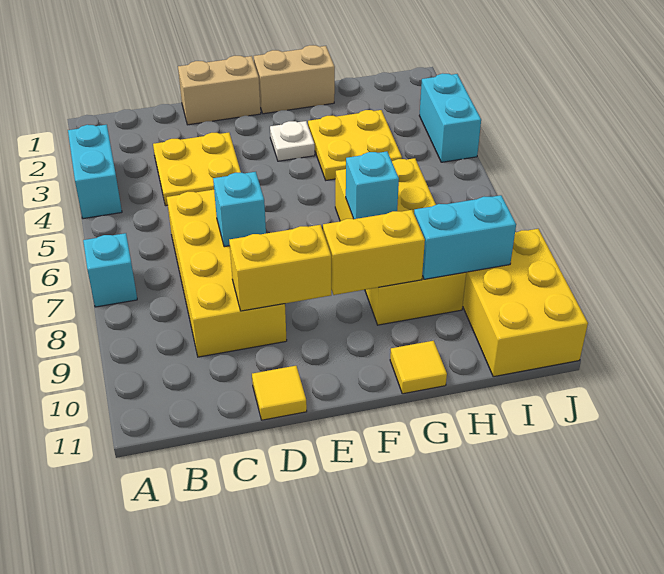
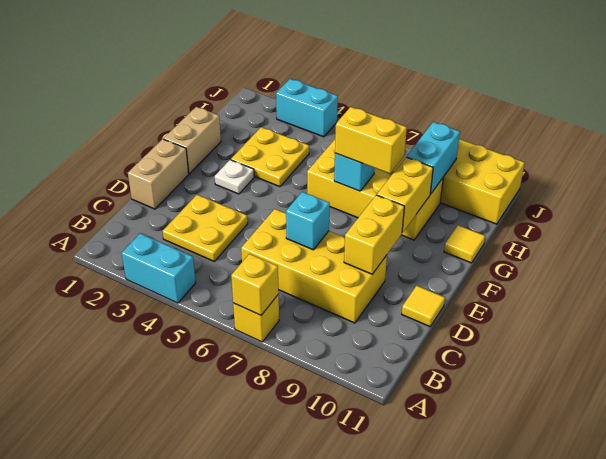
cyan 1x1 brick [83,233,137,307] -> yellow 1x1 brick [233,294,279,342]
none -> yellow 1x1 brick [231,254,279,315]
none -> yellow 1x2 brick [335,107,407,174]

